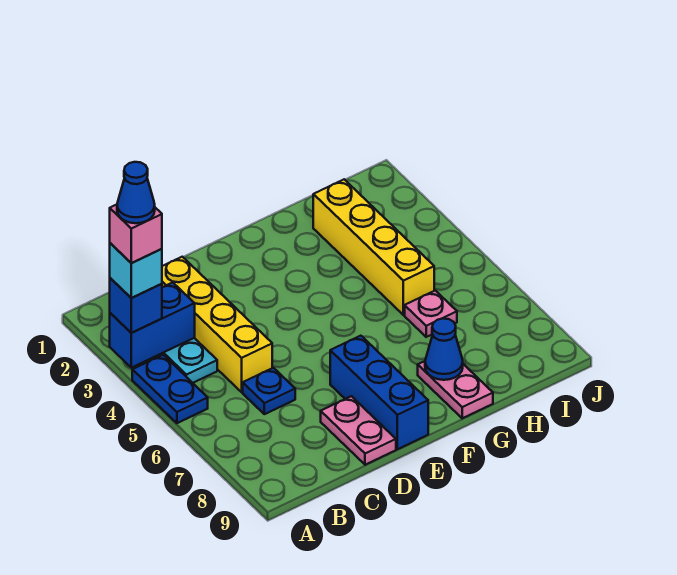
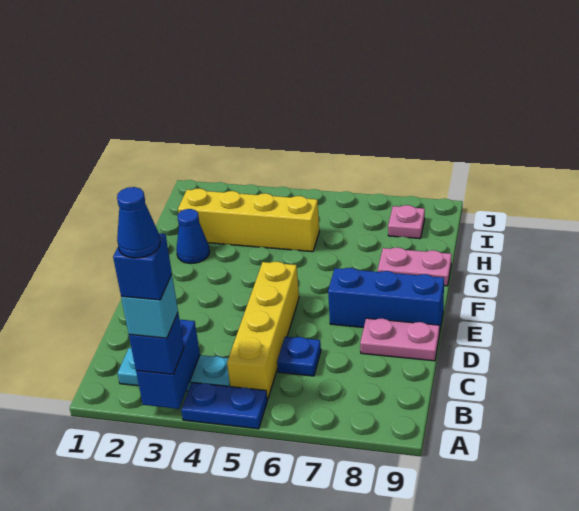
pink 1x1 brick [110,205,162,263] -> blue 1x1 brick [113,233,172,300]
yellow 1x4 brick [162,257,272,392] -> yellow 1x4 brick turned to [227,262,299,400]
blue 1x1 cone [425,318,463,380] -> blue 1x1 cone moved to [176,209,210,263]
pink 1x1 plate [405,290,457,337] -> pink 1x1 plate moved to [388,205,425,239]

